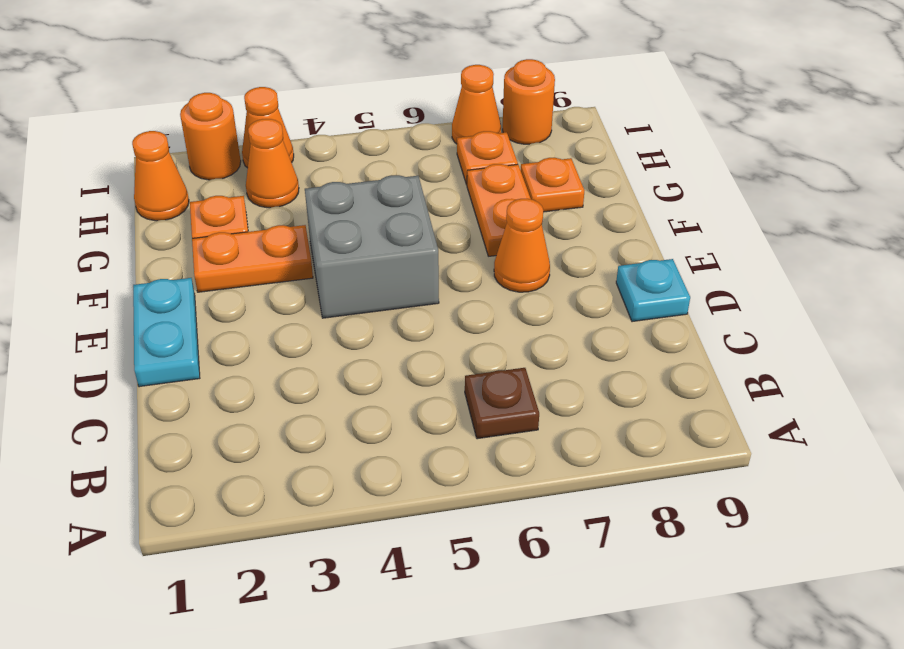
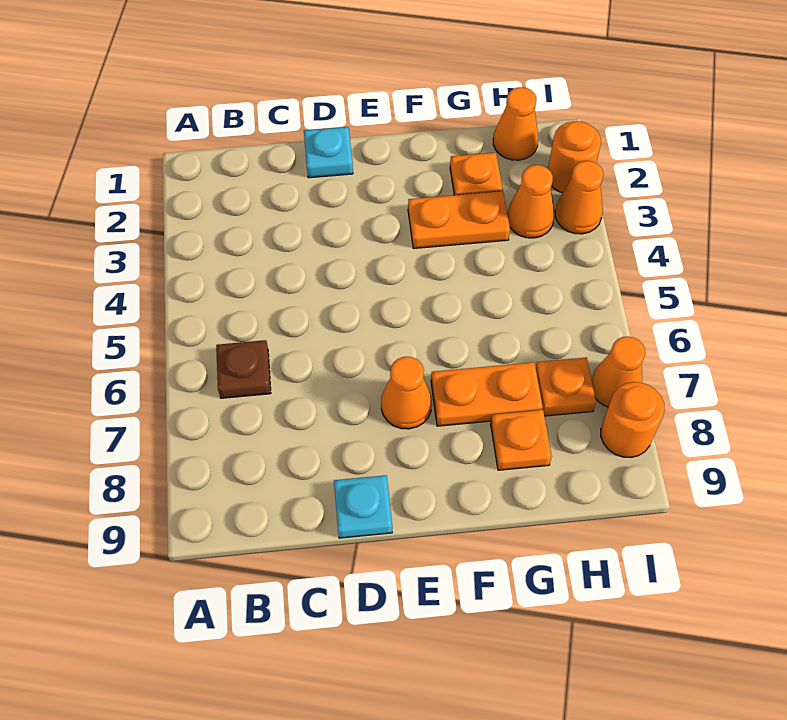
cyan 1x2 plate [133,278,200,387] -> cyan 1x1 plate [304,127,353,178]
grey 2x2 brick [305,175,439,318] -> none
orange 1x2 plate [192,225,313,292] -> orange 1x2 plate turned to [408,191,510,249]

